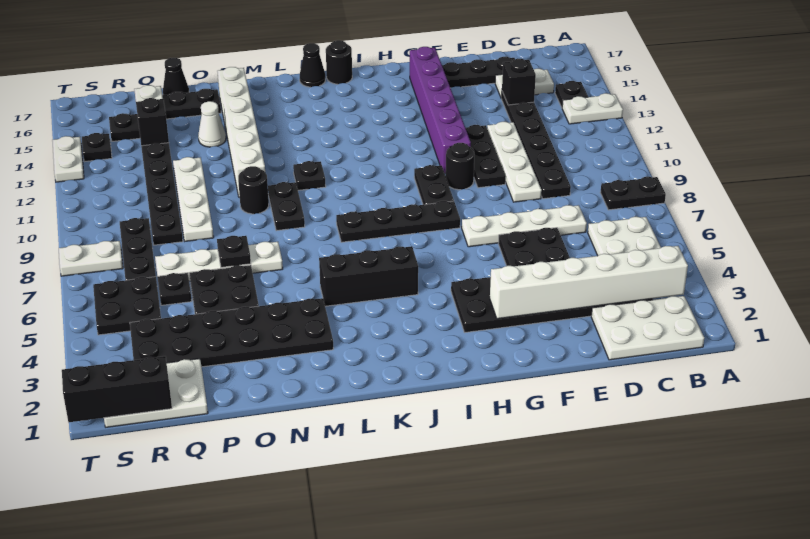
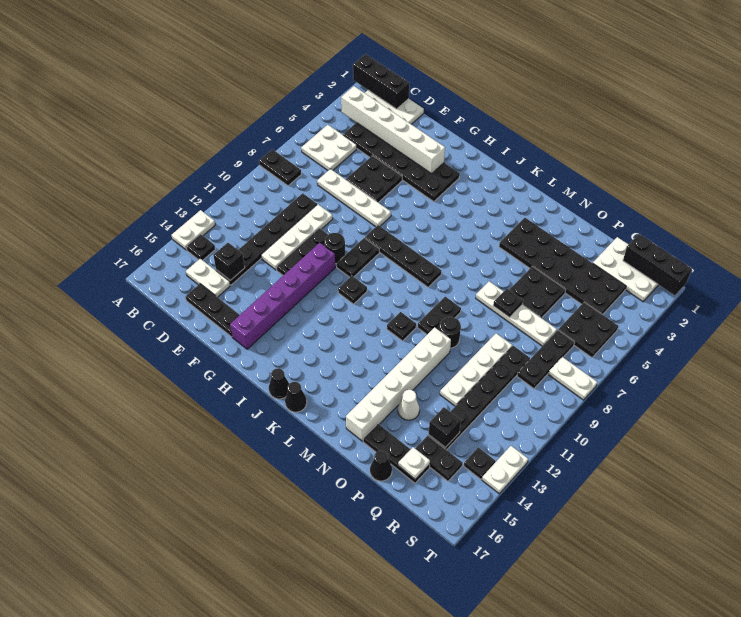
white 1x2 plate [562,93,623,124] -> white 1x2 plate turned to [172,210,215,250]
black 1x3 brick [319,246,418,306] -> black 1x3 brick moved to [353,54,409,109]
black 1x1 round brick [326,40,352,84] -> black 1x1 cone [269,368,289,399]
black 1x1 plate [158,273,192,305] -> black 1x1 plate moved to [338,276,367,304]

